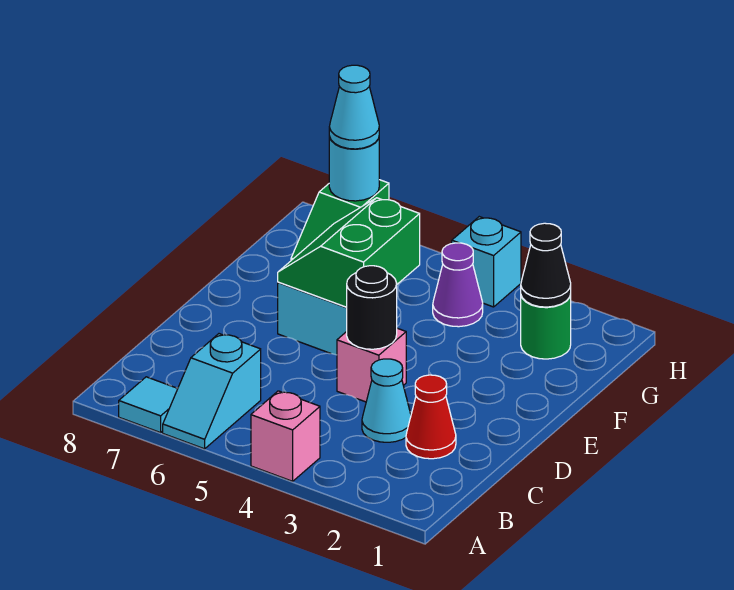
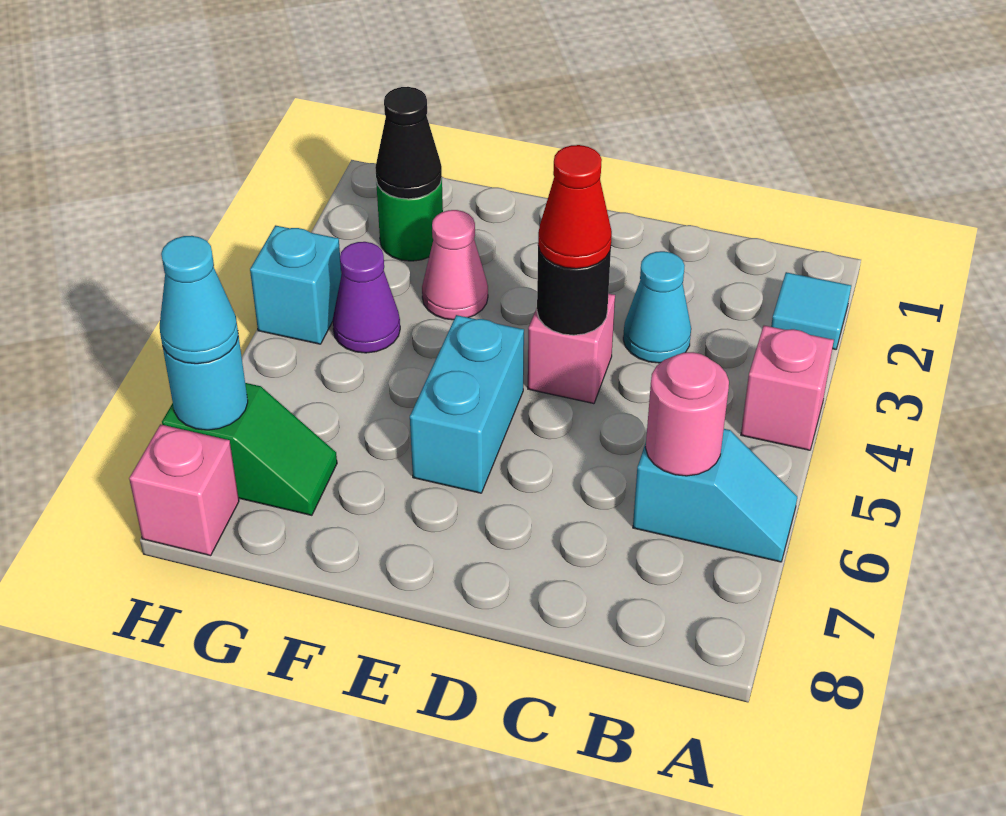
cyan 1x1 tile [119,377,178,433] -> cyan 1x1 tile moved to [771,272,851,349]
none -> pink 1x1 round brick [646,352,729,476]
red 1x1 cone [406,375,456,459] -> red 1x1 cone moved to [538,145,612,269]
green 2x2 slope [278,198,420,307] -> none
none -> pink 1x1 cone [422,210,488,320]
none -> pink 1x1 brick [129,424,239,556]

